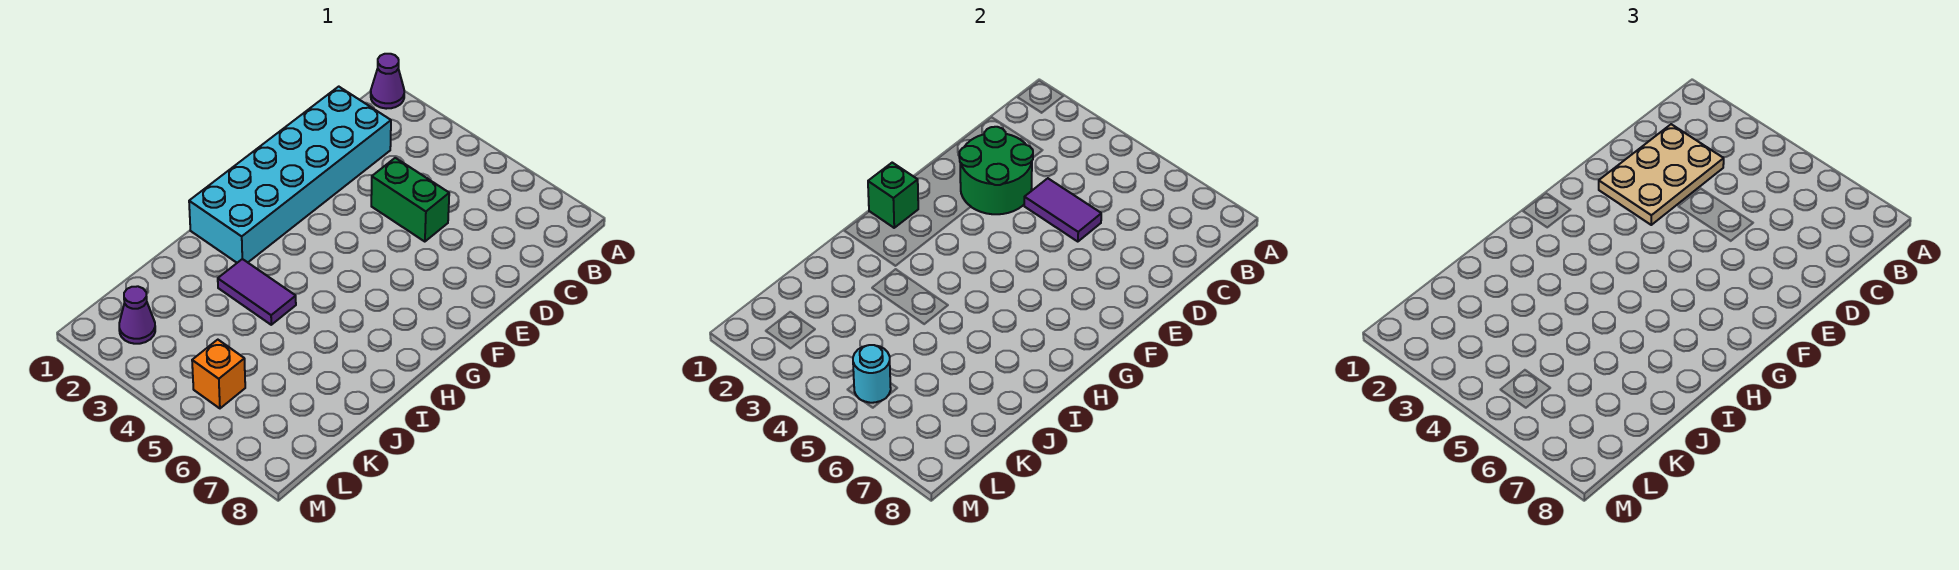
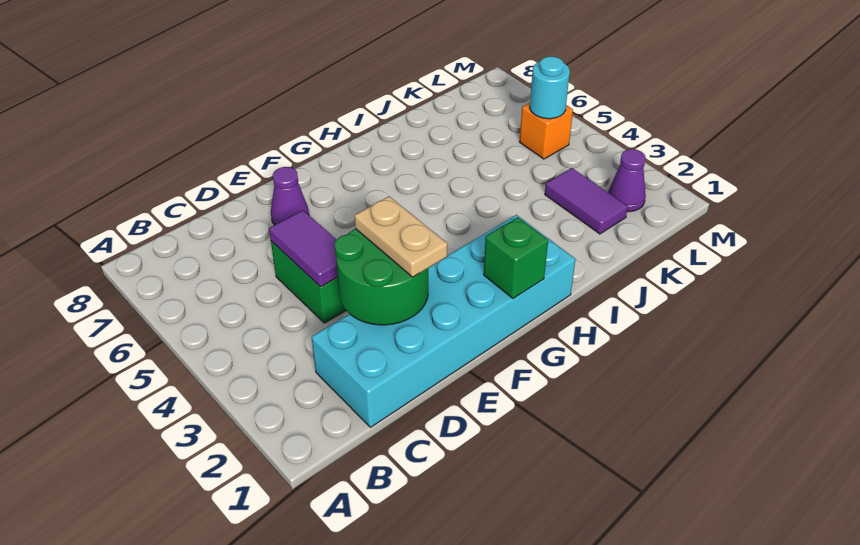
purple 1x1 cone [371,54,404,109] -> purple 1x1 cone moved to [271,167,309,225]
tan 2x3 plate [1599,124,1724,225] -> tan 1x2 plate [354,196,448,277]
purple 1x2 tile [218,259,296,325] -> purple 1x2 tile moved to [545,168,628,234]

